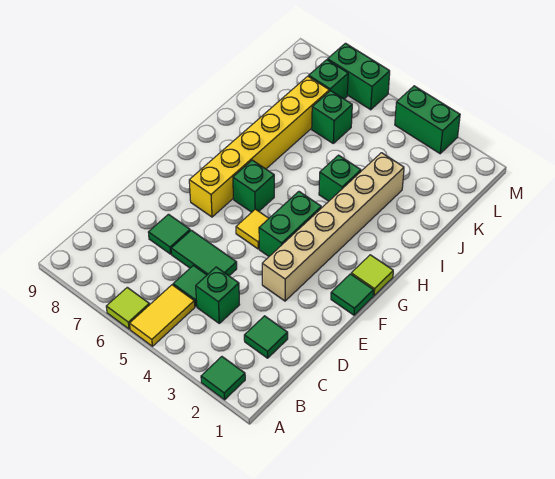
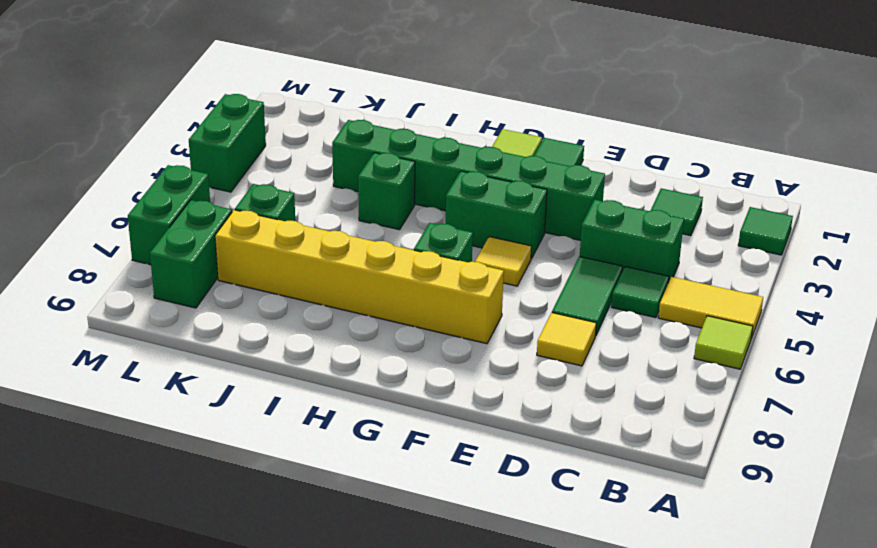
green 1x1 brick [196,267,240,323] -> green 1x2 brick [580,200,684,283]
green 1x1 tile [148,214,190,254] -> yellow 1x1 tile [537,313,596,366]
tan 1x6 brick [262,153,404,301] -> green 1x6 brick [332,120,605,240]
green 1x1 brick [309,60,348,99] -> green 1x2 brick [150,200,232,308]

